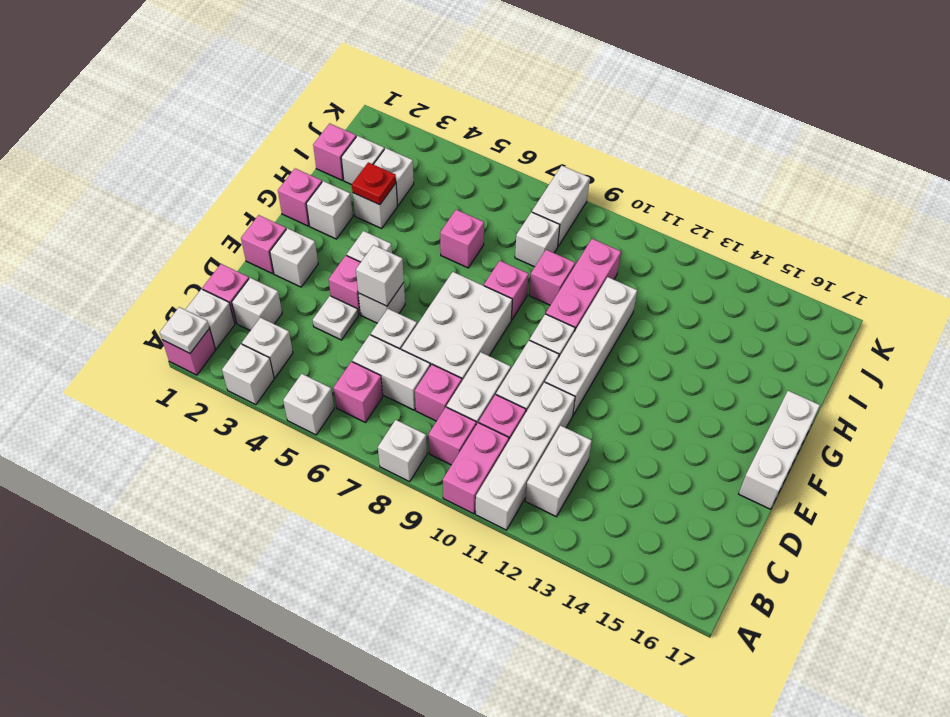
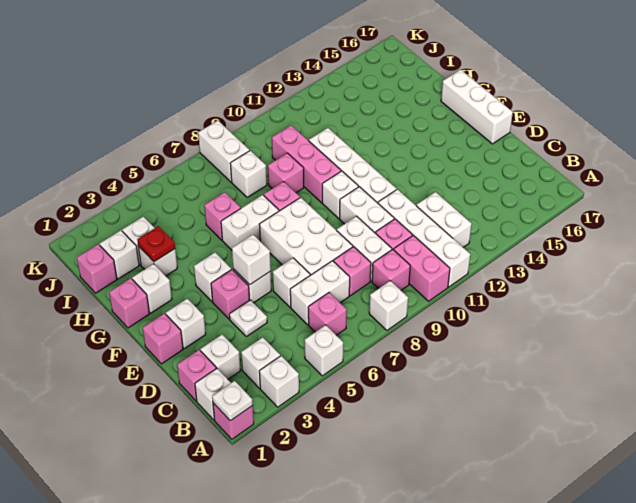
none -> white 1x2 brick [221,195,279,250]

